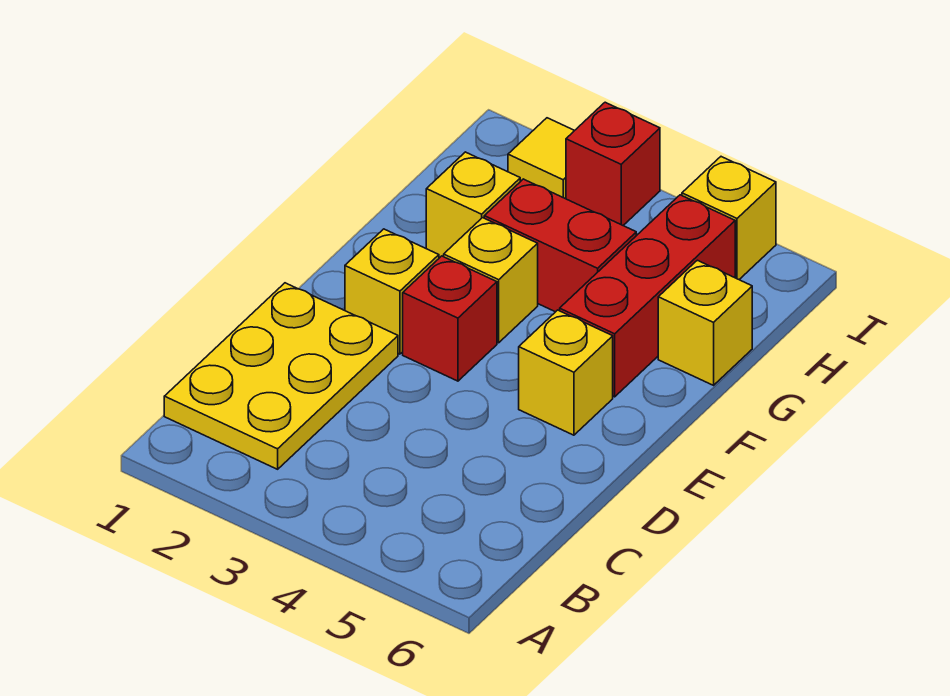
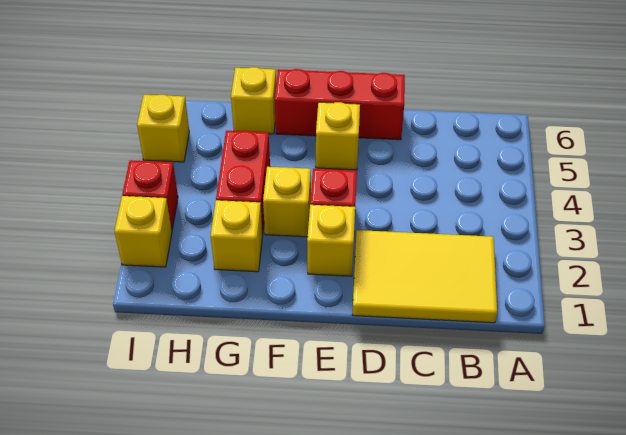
yellow 2x3 plate [164,283,398,469] -> yellow 2x3 tile [353,230,497,323]
red 1x3 brick [560,195,735,397] -> red 1x3 brick moved to [275,69,405,140]
yellow 1x1 tile [508,118,575,198] -> yellow 1x1 brick [115,196,172,267]

